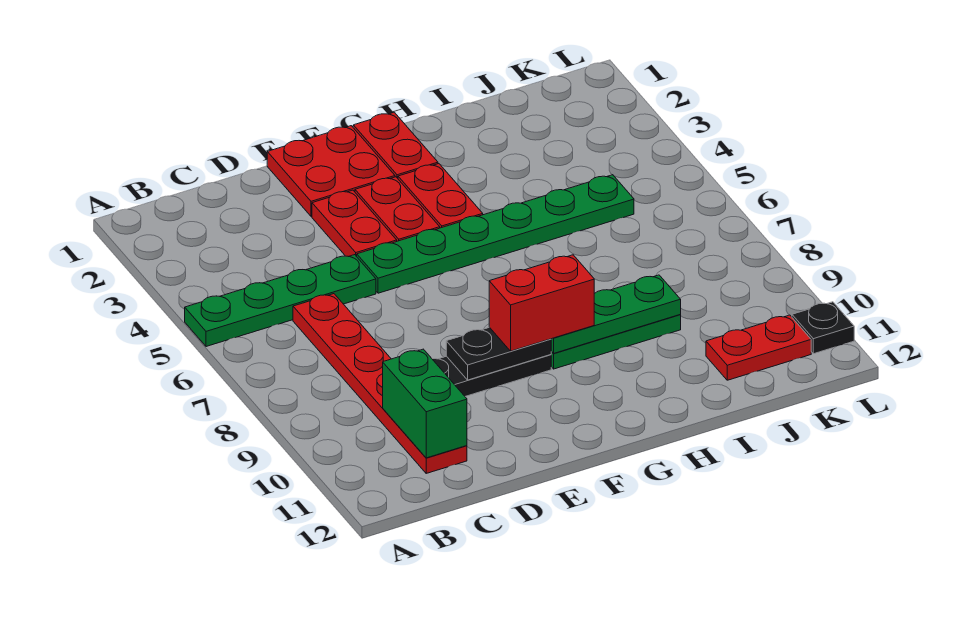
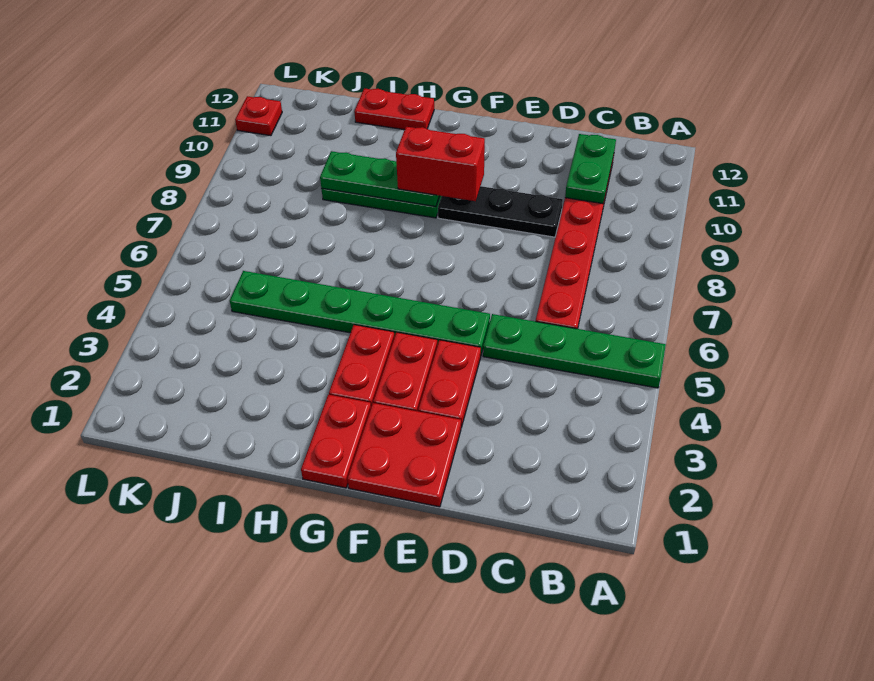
green 1x2 brick [383,349,467,458] -> green 1x2 plate [565,134,616,204]
black 1x2 plate [446,327,551,380] -> none
red 1x2 plate [706,315,811,380] -> red 1x2 plate moved to [354,88,434,130]
black 1x1 plate [792,302,854,354] -> red 1x1 plate [235,96,282,136]

